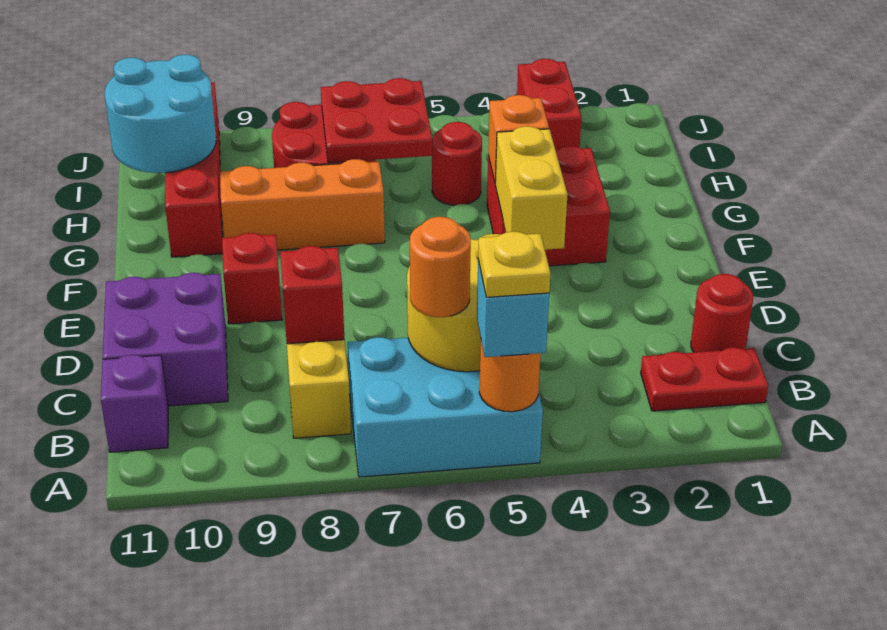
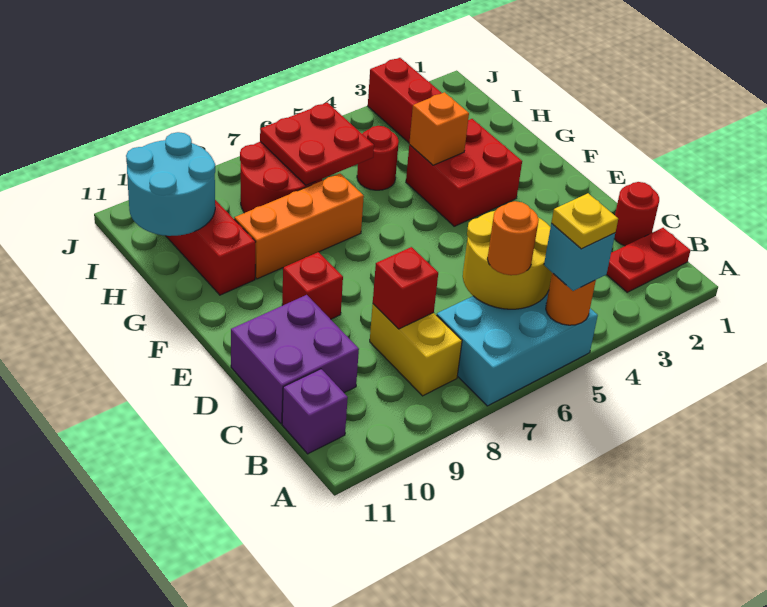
yellow 1x2 brick [495,126,568,250] -> none

